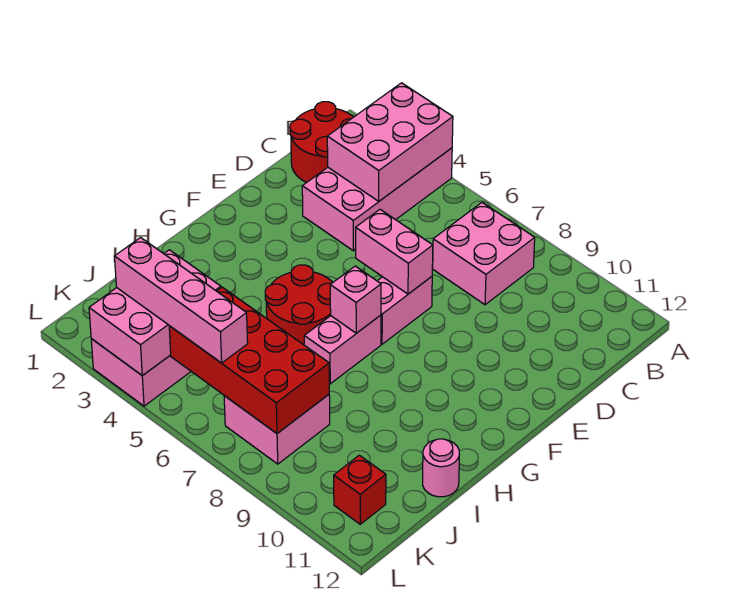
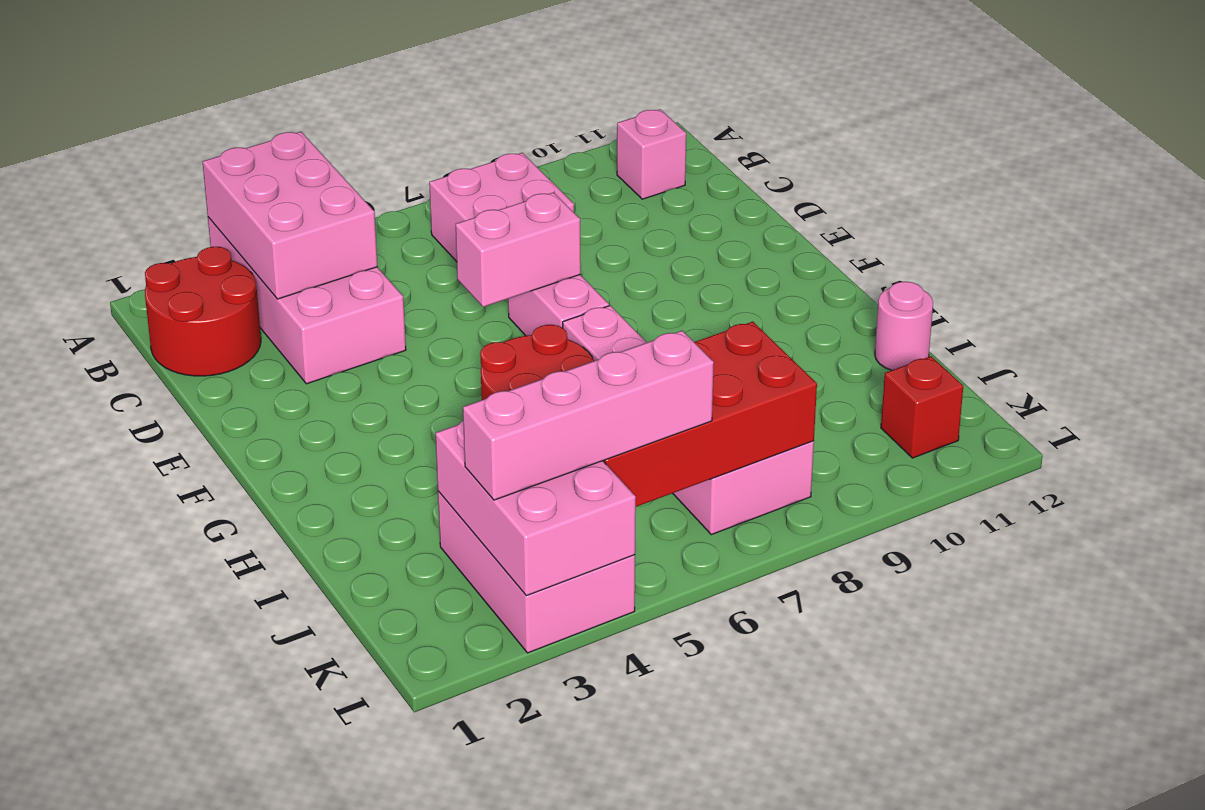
pink 1x1 brick [330,266,381,333] -> pink 1x1 brick moved to [617,109,686,199]

